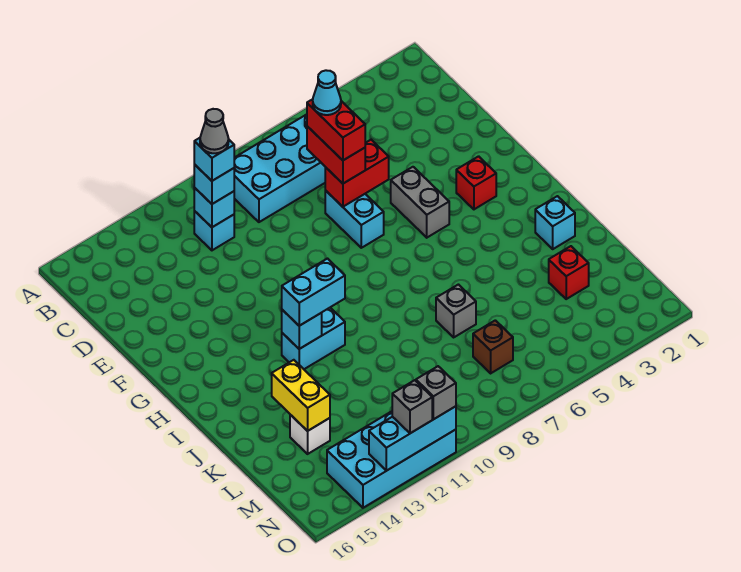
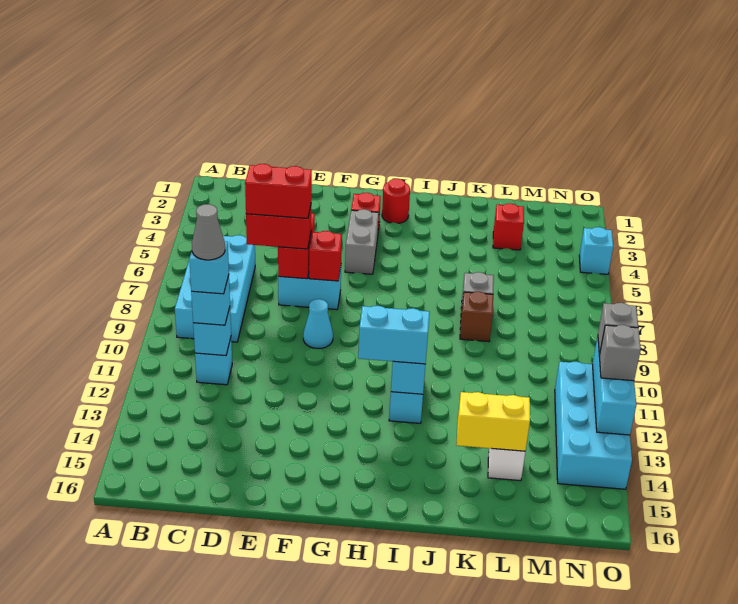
cyan 1x1 cone [313,70,341,115] -> cyan 1x1 cone moved to [303,299,333,349]
grey 1x2 brick [391,167,449,238] -> grey 1x2 brick turned to [345,209,379,274]
none -> red 1x1 brick [309,231,342,281]
none -> red 1x1 round brick [382,179,410,223]
cyan 1x2 brick [282,259,345,326] -> cyan 1x2 brick turned to [358,306,430,364]
cyan 1x1 brick [535,196,575,249] -> cyan 1x1 brick moved to [579,227,613,274]
brown 1x1 brick [473,320,513,373] -> brown 1x1 brick moved to [460,292,493,342]

